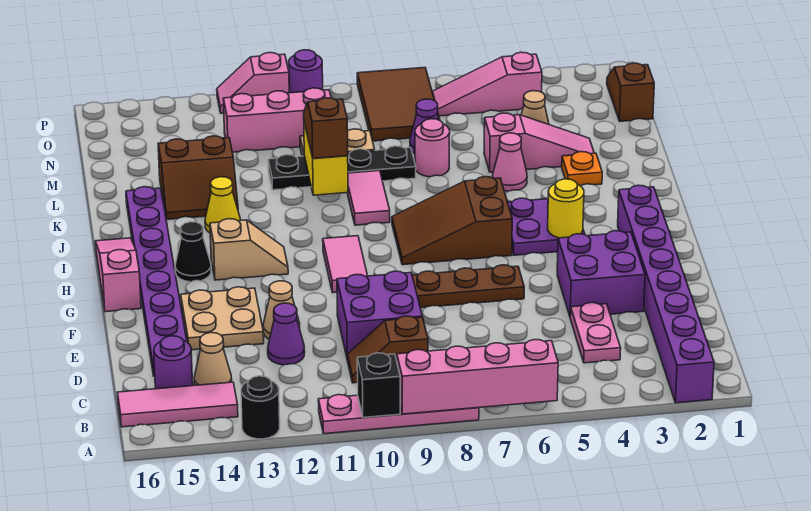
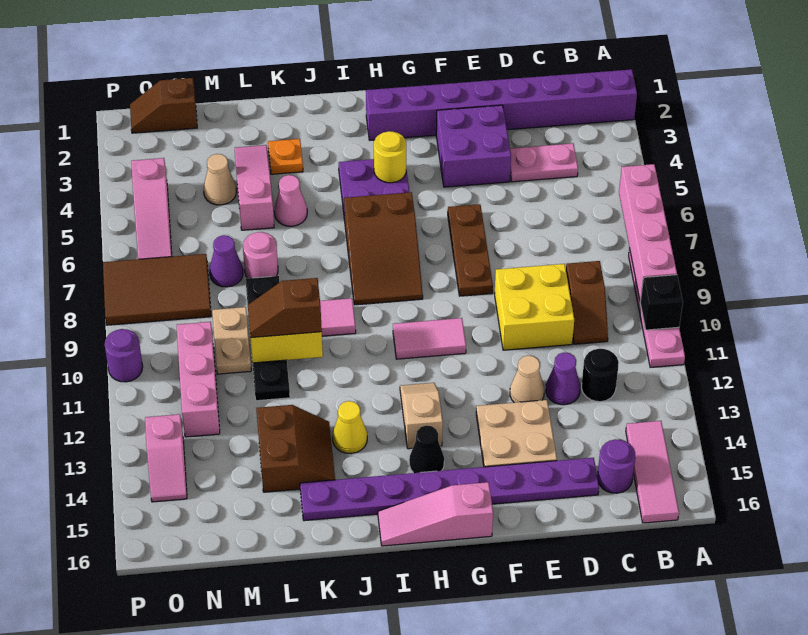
black 1x1 round brick [241,376,280,439] -> black 1x1 round brick moved to [582,349,619,402]
tan 1x1 cone [194,333,232,385] -> none
purple 2x2 brick [337,271,422,357] -> yellow 2x2 brick [495,264,574,350]
pink 1x2 slope [217,53,289,113] -> pink 1x2 slope moved to [145,414,187,502]

